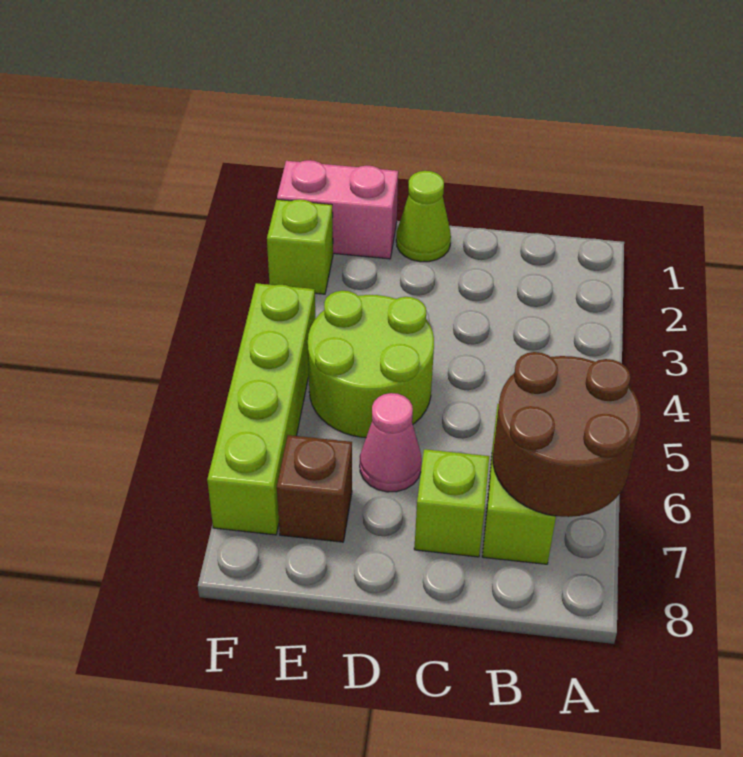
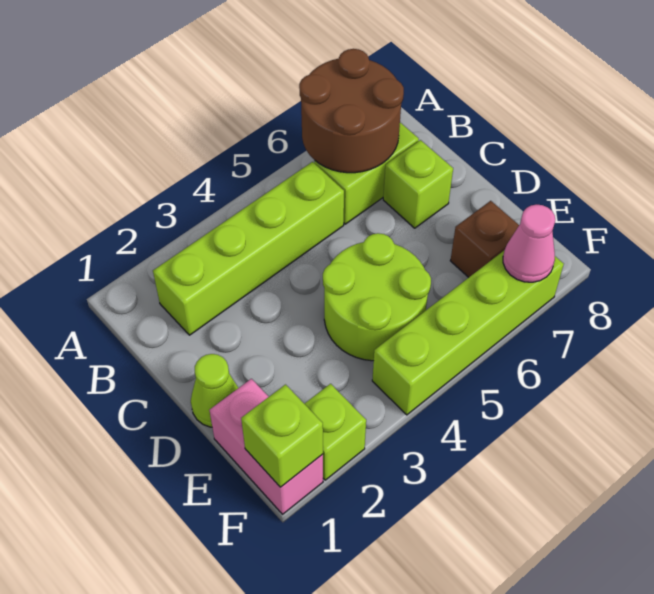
none -> lime 1x4 brick [153,162,344,335]
pink 1x1 cone [360,393,422,492] -> pink 1x1 cone moved to [503,205,555,282]
none -> lime 1x1 brick [241,385,323,487]

